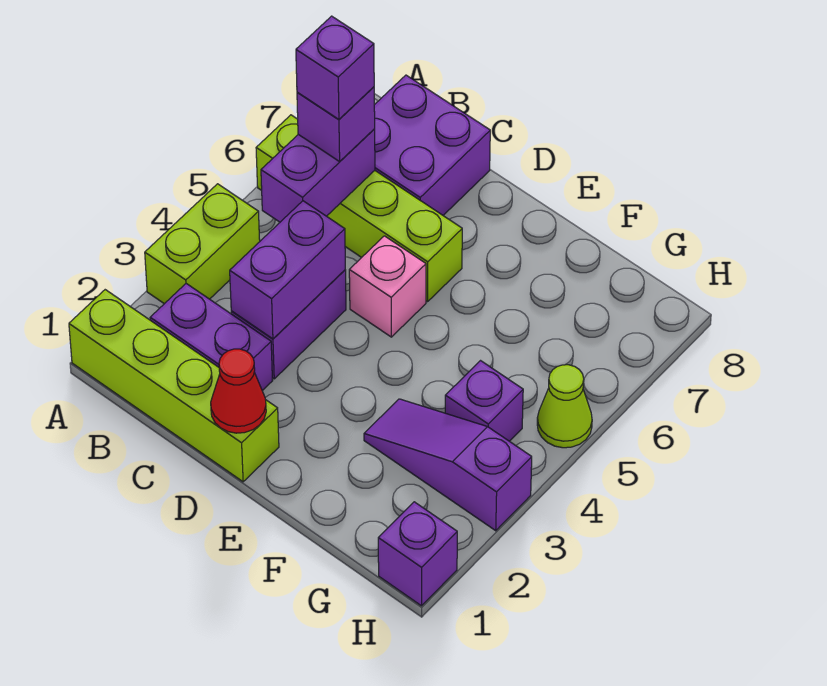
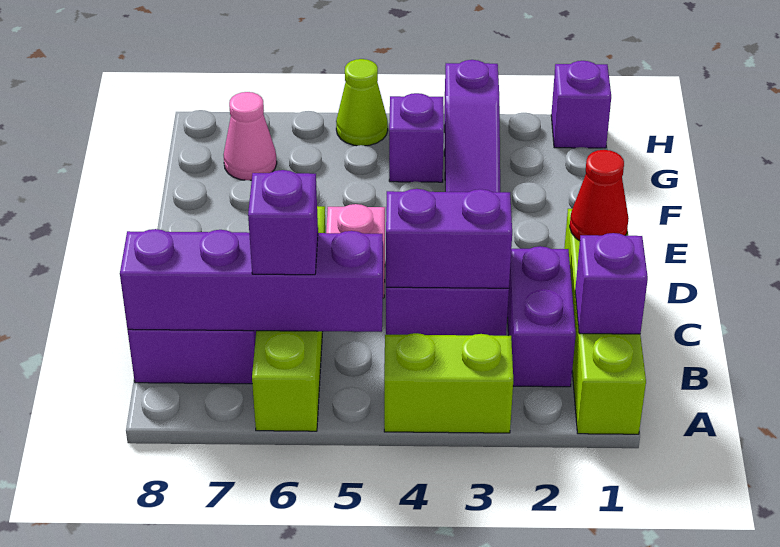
purple 1x2 brick [261,129,375,222] -> purple 1x4 brick [120,229,383,332]
purple 1x1 brick [296,16,374,120] -> purple 1x1 brick moved to [575,233,648,334]
none -> pink 1x1 cone [224,92,277,180]

